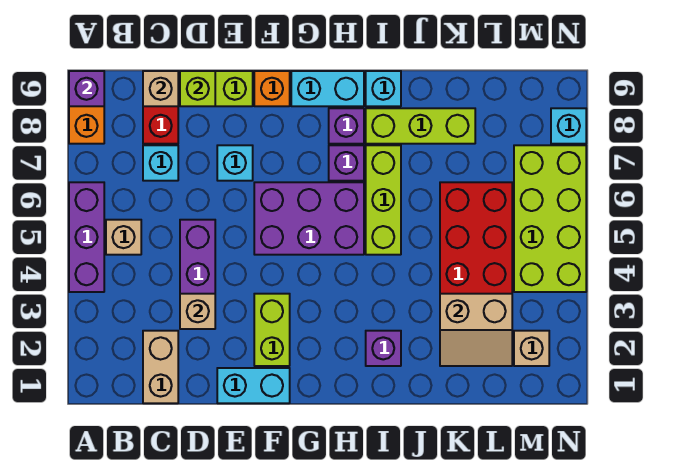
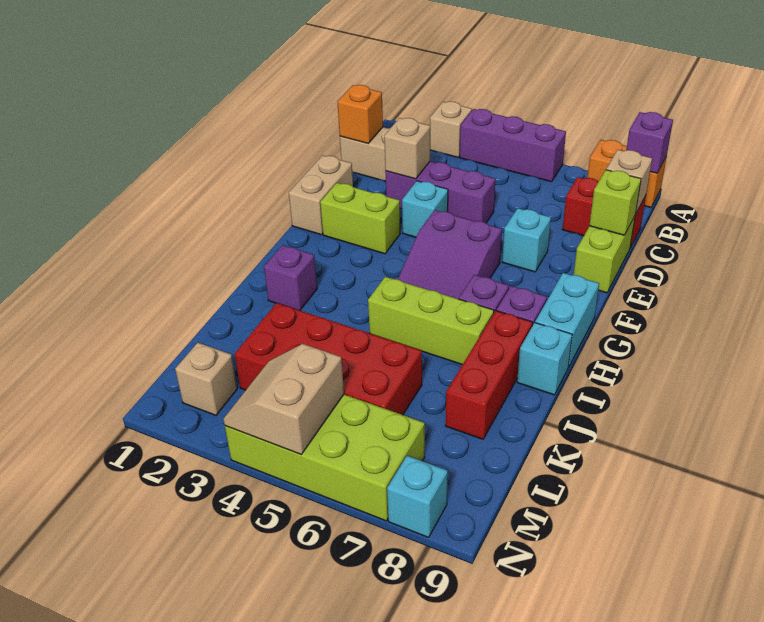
tan 1x1 brick [106,220,141,255] -> tan 1x1 brick moved to [430,101,472,157]
cyan 1x1 brick [143,145,178,181] -> cyan 1x1 brick moved to [402,181,448,237]
cyan 1x2 brick [217,368,290,403] -> tan 1x2 brick [289,155,353,235]
purple 2x3 brick [254,182,364,255] -> purple 2x3 slope [398,210,502,299]
orange 1x1 brick [254,71,290,106] -> orange 1x1 brick moved to [337,85,383,143]
lime 1x3 brick [366,108,475,144] -> red 1x3 brick [445,311,533,439]
tan 2x2 slope [440,294,512,366] -> tan 2x2 slope moved to [223,344,344,454]

